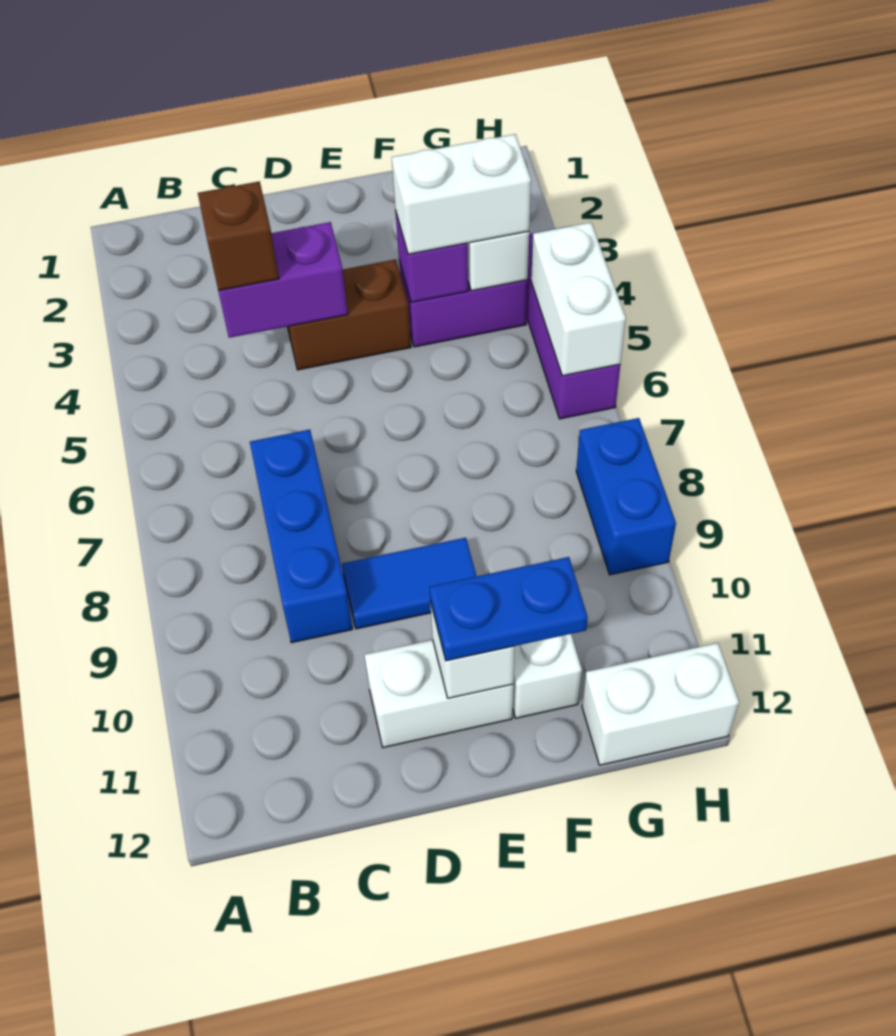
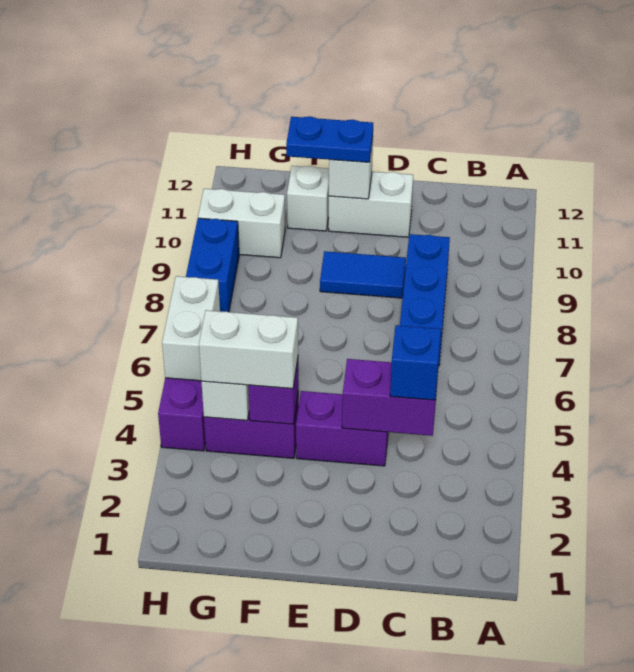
brown 1x1 brick [198,181,279,291] -> blue 1x1 brick [390,325,441,400]
brown 1x2 brick [288,259,411,370] -> purple 1x2 brick [296,391,388,466]
white 1x2 brick [582,643,739,765] -> white 1x2 brick moved to [198,189,285,258]

